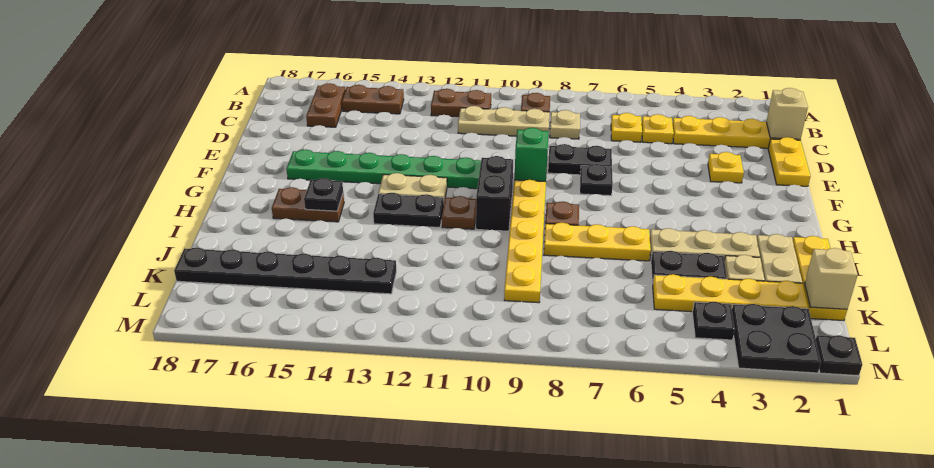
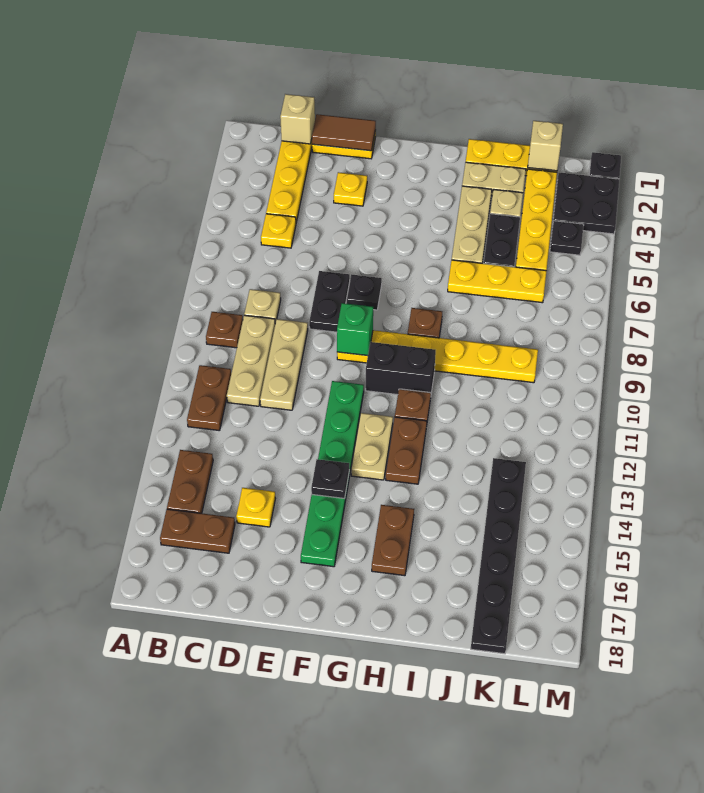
yellow 1x1 plate [611,113,642,142] -> yellow 1x1 plate moved to [236,488,275,527]
none -> brown 1x2 tile [312,114,376,151]
none -> tan 1x3 plate [260,319,308,410]
black 1x2 plate [373,193,444,227] -> brown 1x2 plate [386,417,427,484]
black 1x1 plate [304,178,343,211] -> black 1x1 plate moved to [311,459,349,499]
yellow 1x3 plate [544,223,651,261] -> yellow 1x3 plate turned to [448,260,546,303]

